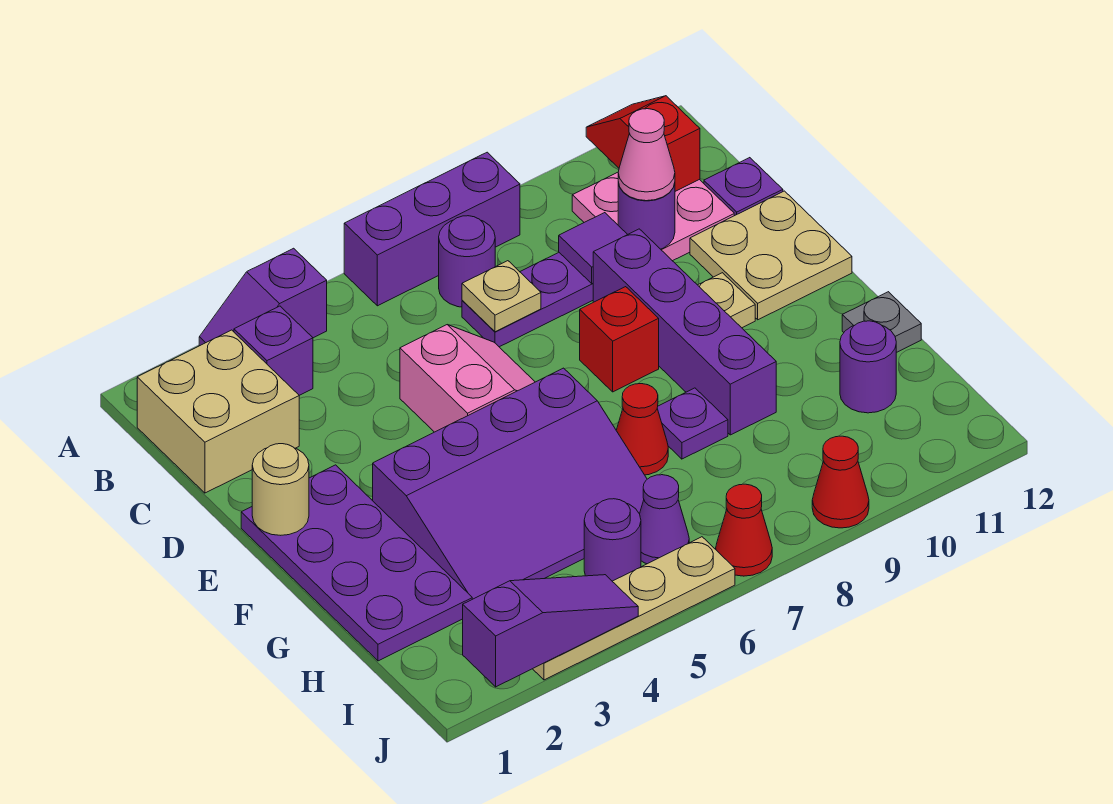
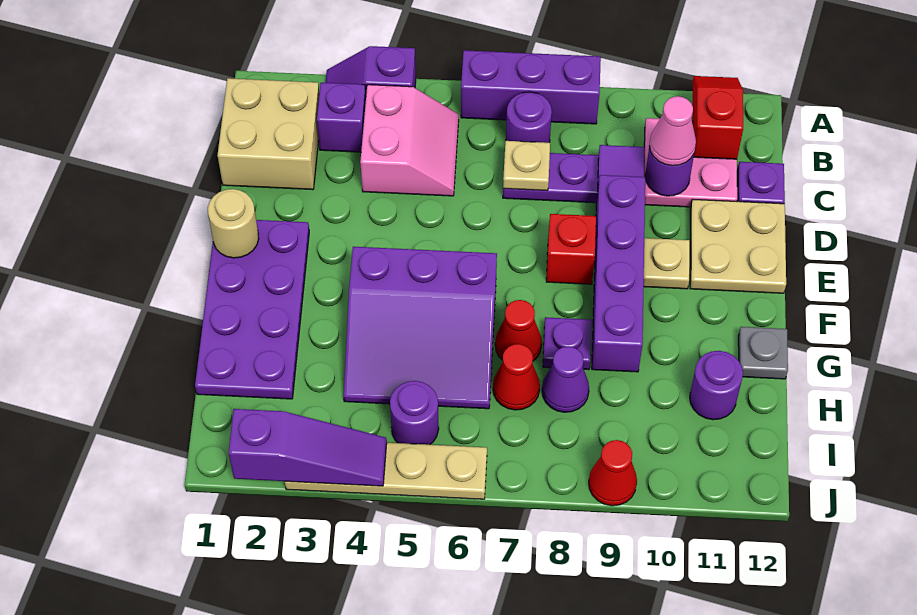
pink 2x2 slope [400,325,535,432] -> pink 2x2 slope moved to [360,85,459,196]
purple 3x4 slope [373,368,647,599] -> purple 3x3 slope [344,247,497,409]
purple 1x1 cone [640,475,689,564] -> purple 1x1 cone moved to [542,346,589,412]
red 1x1 cone [716,484,772,576] -> red 1x1 cone moved to [493,344,540,410]

